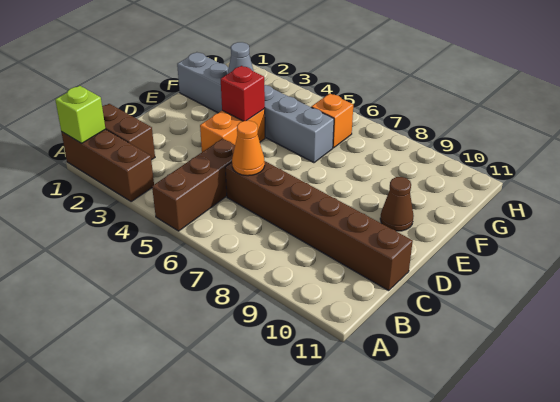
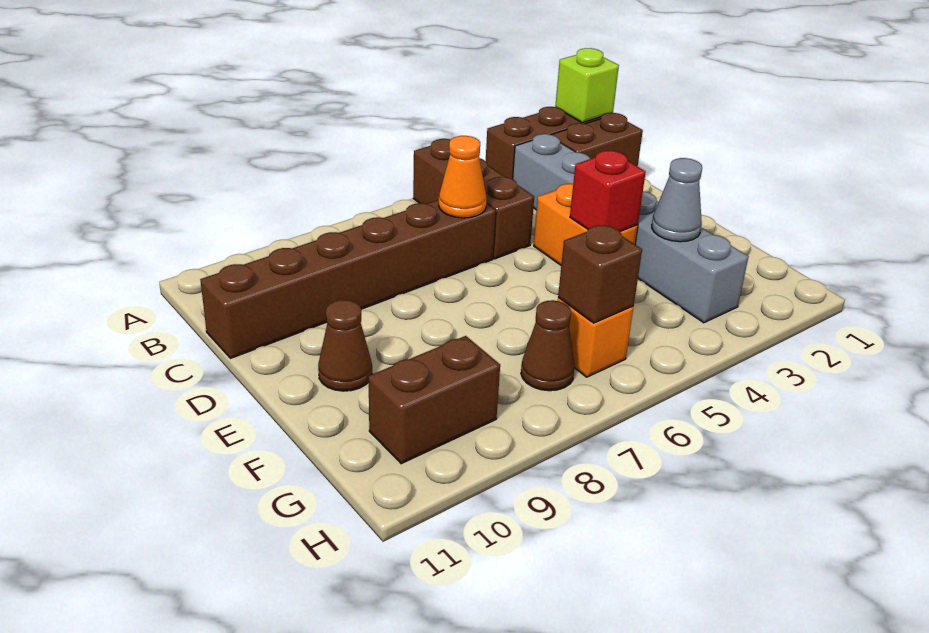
grey 1x6 brick [177,52,334,163] -> grey 1x6 brick turned to [513,134,749,323]
none -> brown 1x1 brick [558,225,642,323]
none -> brown 1x1 cone [521,300,575,391]
none -> brown 1x2 brick [369,336,500,464]

